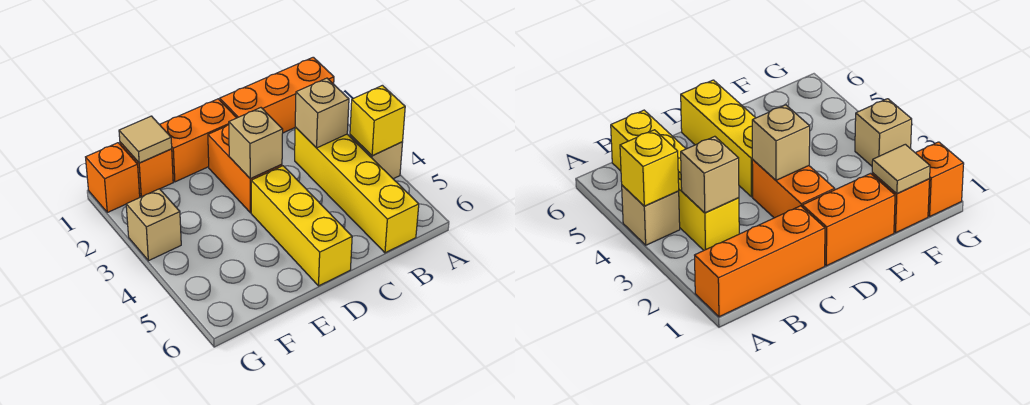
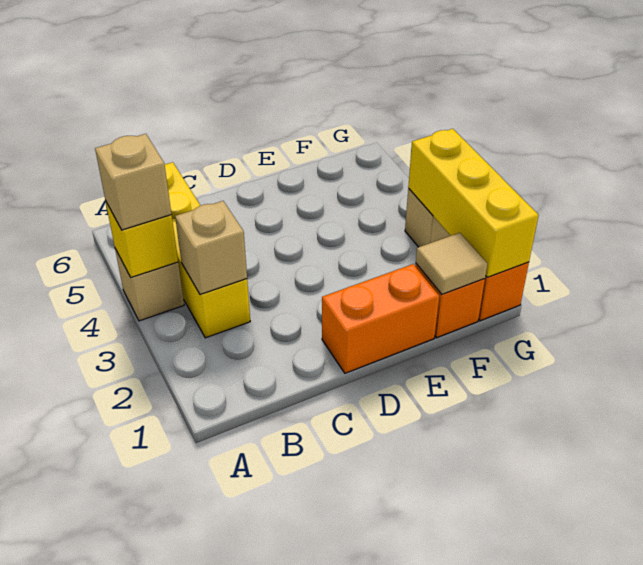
orange 1x3 brick [220,57,334,133] -> none
orange 1x2 brick [208,125,282,213] -> none
tan 1x1 brick [229,108,283,179] -> tan 1x1 brick moved to [95,134,172,230]
yellow 1x3 brick [251,166,352,286] -> yellow 1x3 brick moved to [408,129,539,277]

